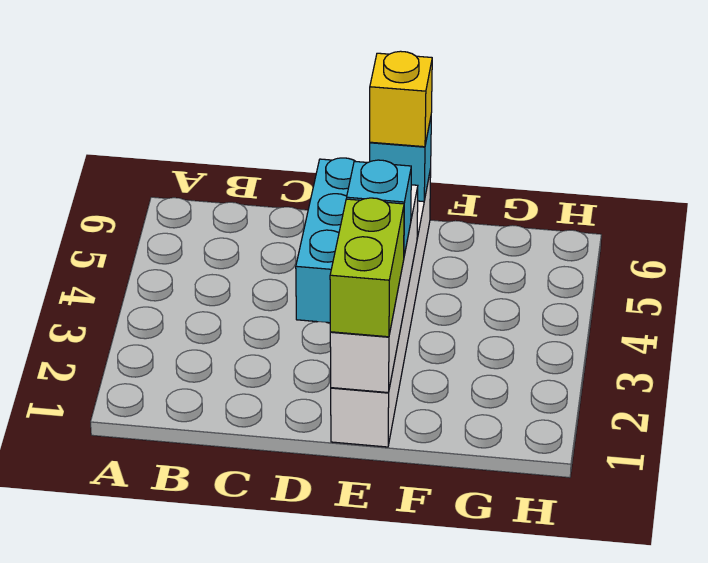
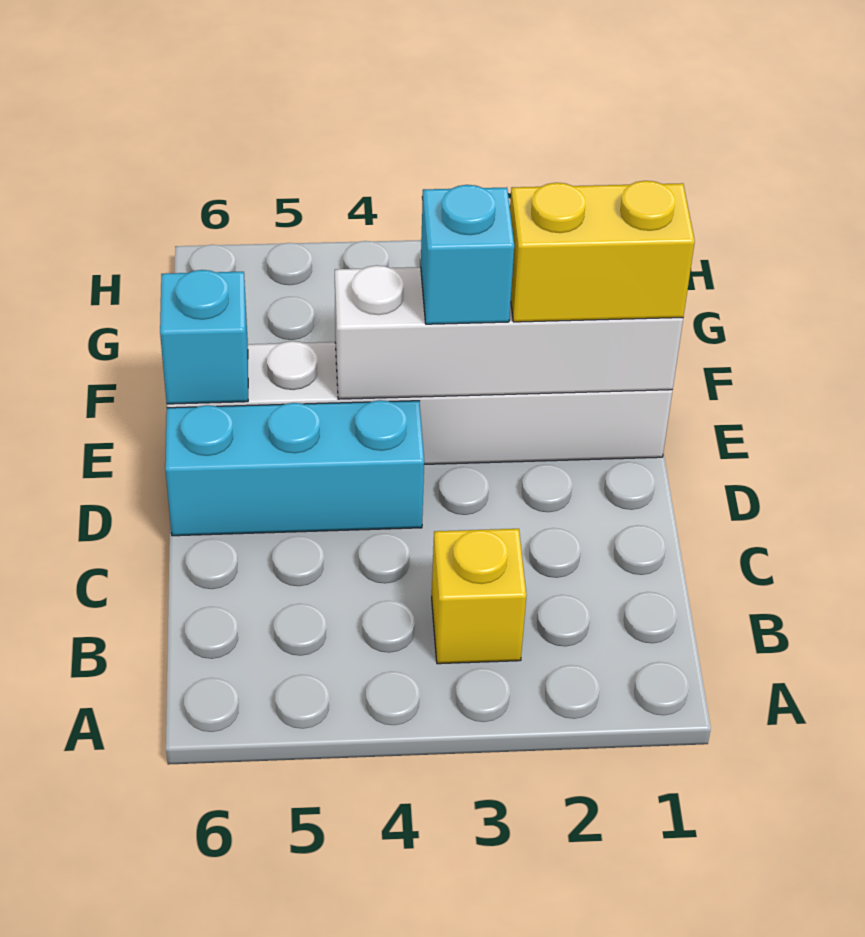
lime 1x2 brick [330,198,404,337] -> yellow 1x2 brick [510,181,695,322]
yellow 1x1 brick [370,51,432,147] -> yellow 1x1 brick moved to [432,529,527,664]

